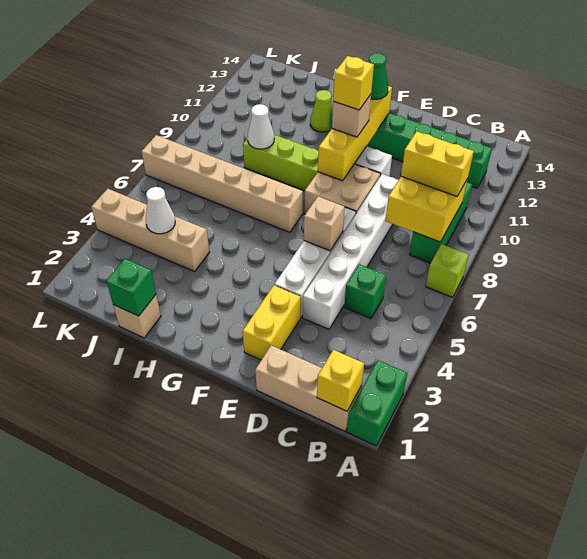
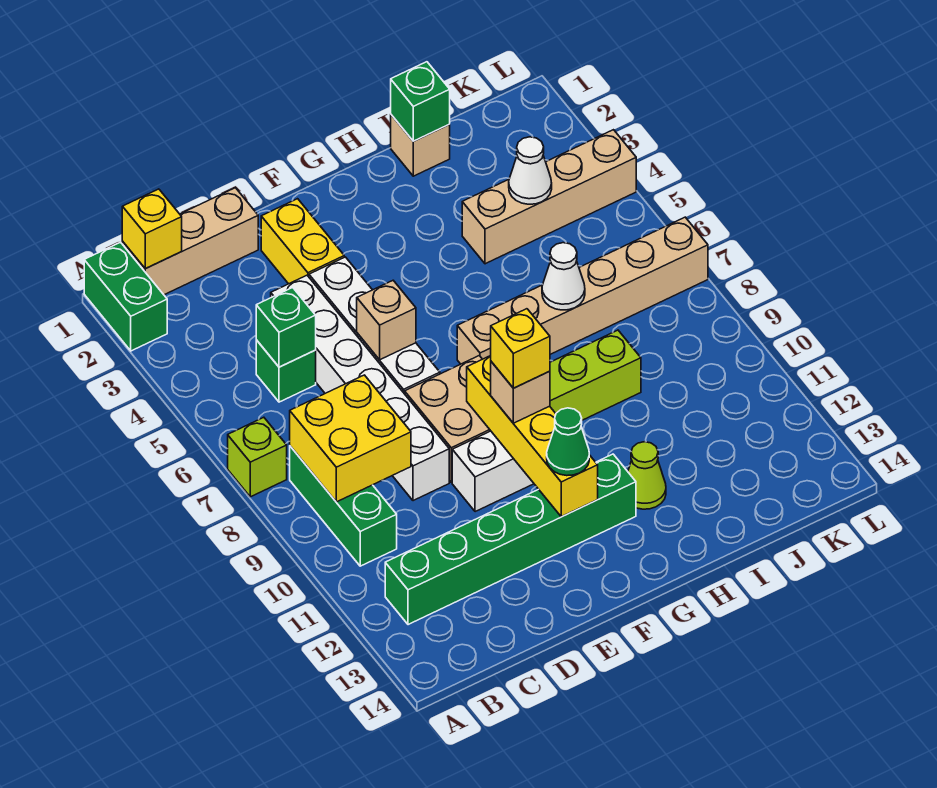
yellow 1x2 brick [401,131,474,196] -> none
none -> green 1x1 brick [256,288,316,367]
white 1x1 cone [248,104,274,149] -> white 1x1 cone moved to [542,243,585,310]

